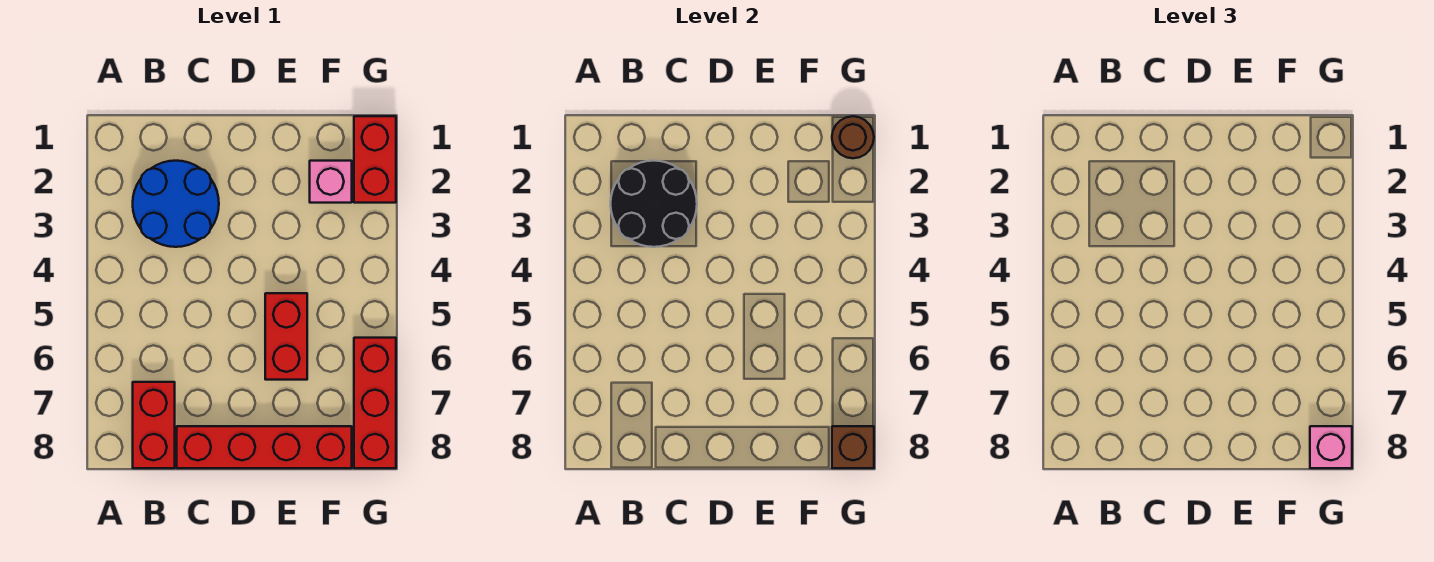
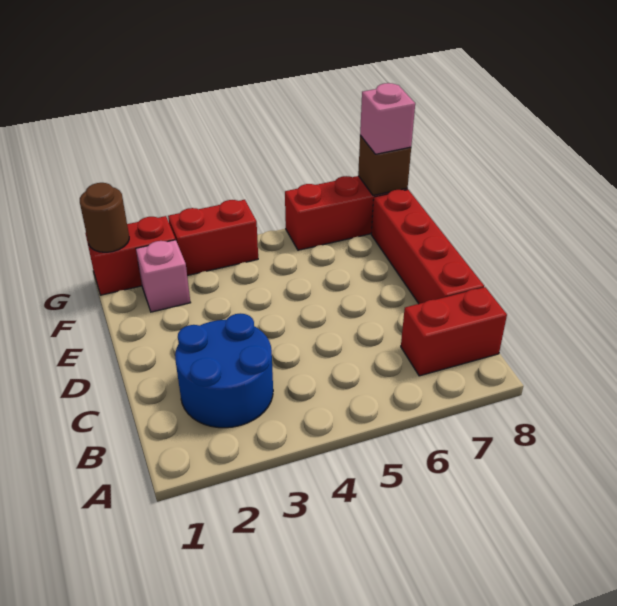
black 2x2 round brick [611,161,697,247] -> none
red 1x2 brick [265,293,307,380] -> red 1x2 brick moved to [168,200,258,276]

